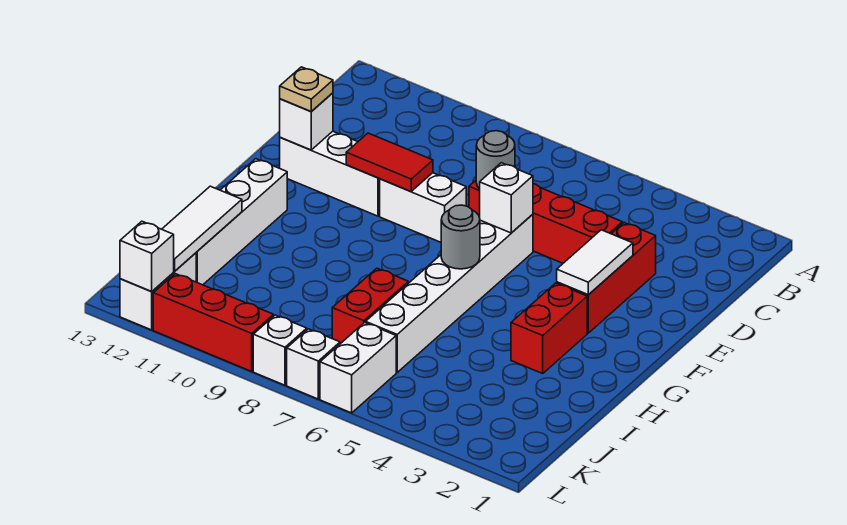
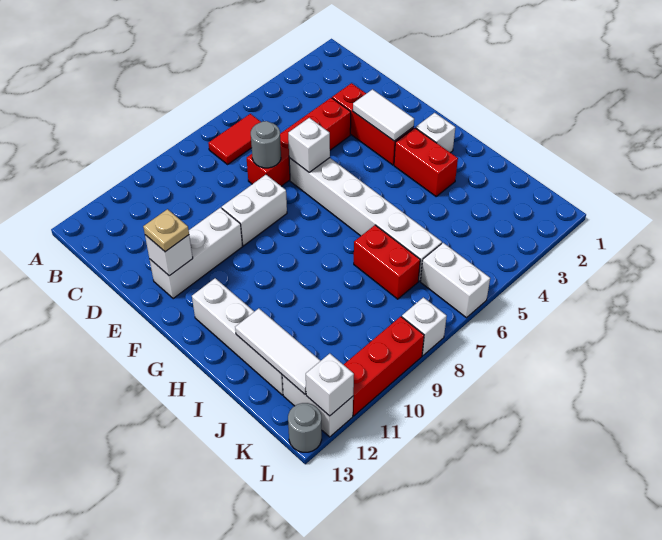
red 1x2 tile [346,133,433,191] -> red 1x2 tile moved to [208,114,261,164]
grey 1x1 round brick [441,205,480,269] -> grey 1x1 round brick moved to [288,403,322,452]
white 1x1 brick [287,329,340,399] -> white 1x1 brick moved to [416,113,455,153]

